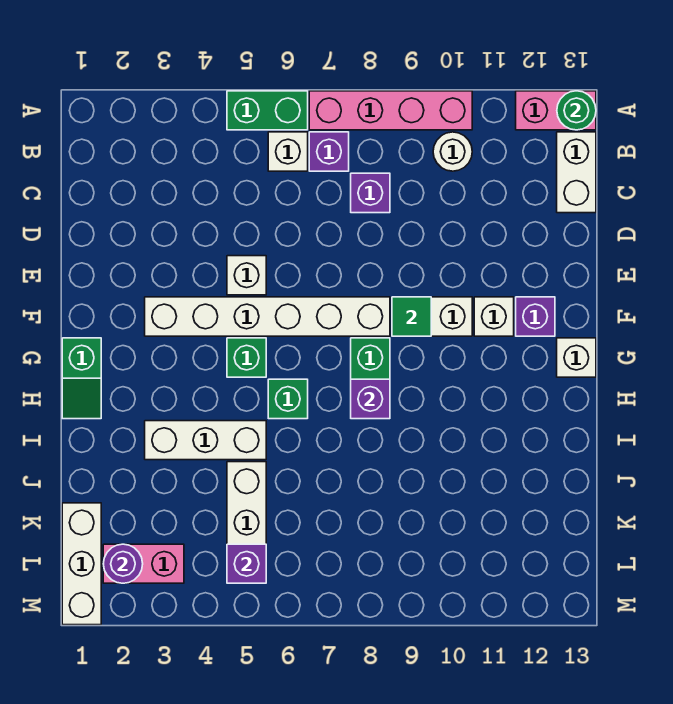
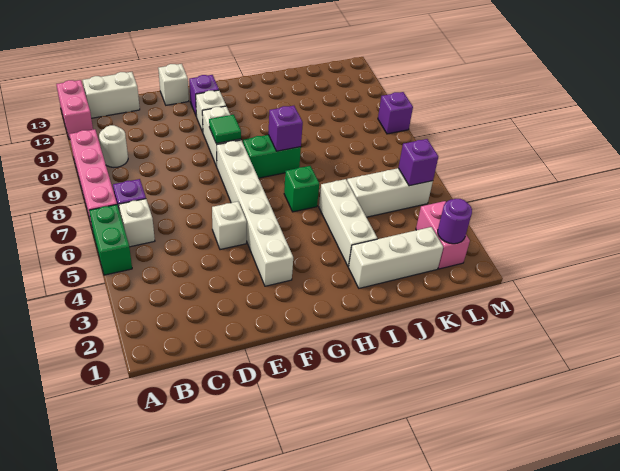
green 1x1 round brick [557,91,596,130] -> none
purple 1x1 brick [351,173,390,213] -> purple 1x1 brick moved to [378,92,413,134]
green 1x2 slope [62,338,101,419] -> none
green 1x1 brick [227,338,266,377] -> none
white 1x1 brick [557,338,596,377] -> white 1x1 brick moved to [158,64,189,105]
white 1x3 brick [62,503,101,625] -> white 1x3 brick moved to [349,227,443,288]

